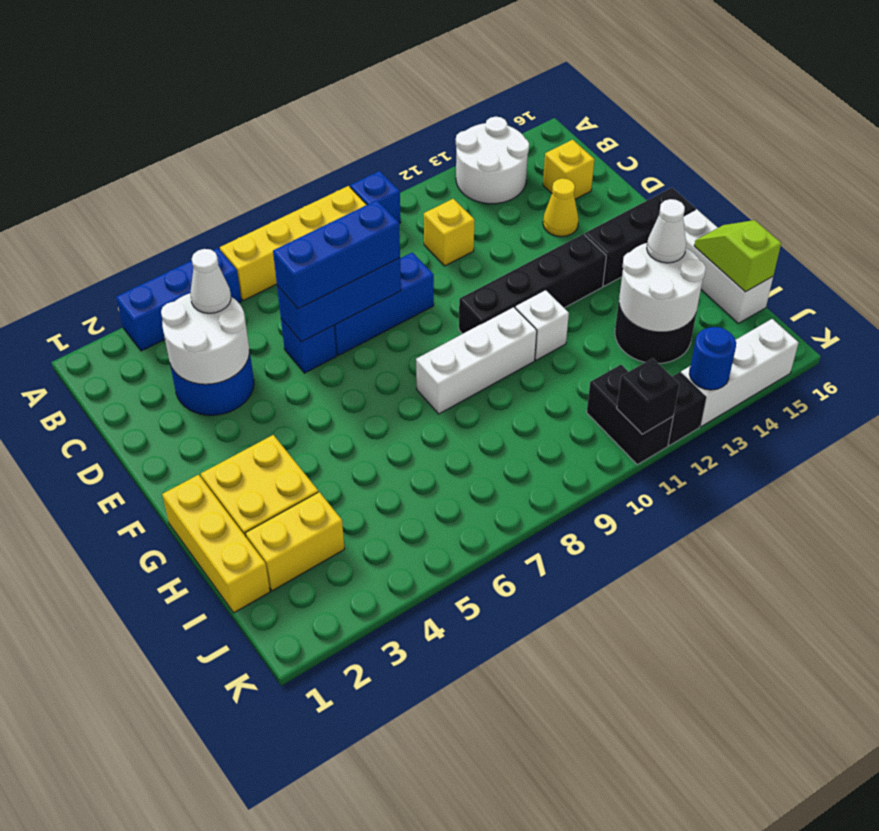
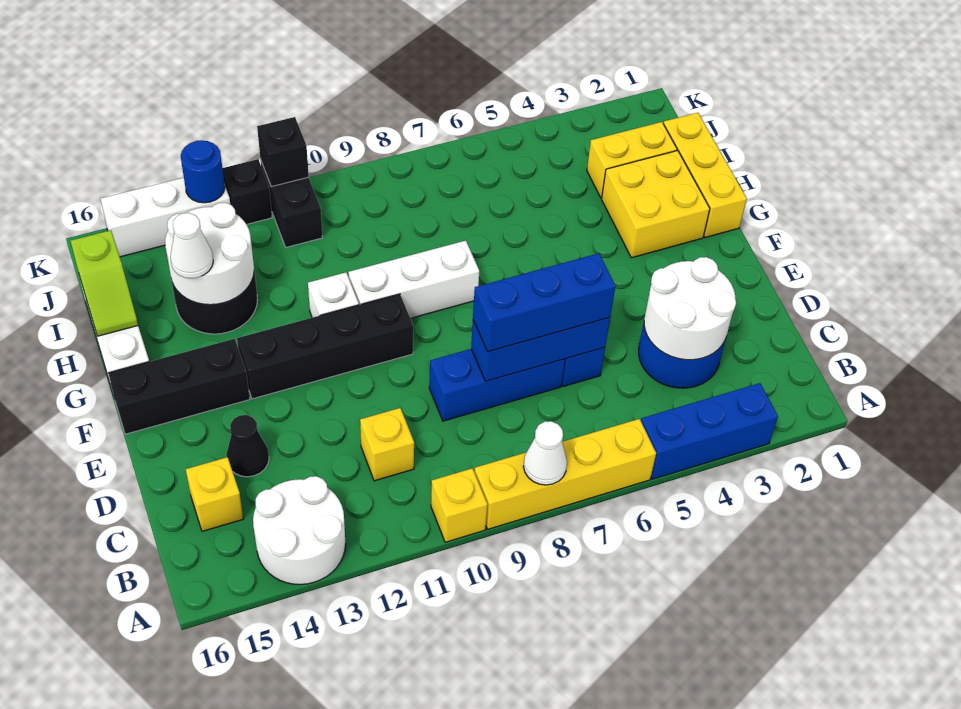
blue 1x1 brick [350,171,401,224] -> yellow 1x1 brick [431,468,488,542]
white 1x1 cone [190,249,231,313] -> white 1x1 cone moved to [523,421,567,485]
yellow 1x1 cone [543,178,579,237] -> black 1x1 cone [226,415,269,477]

